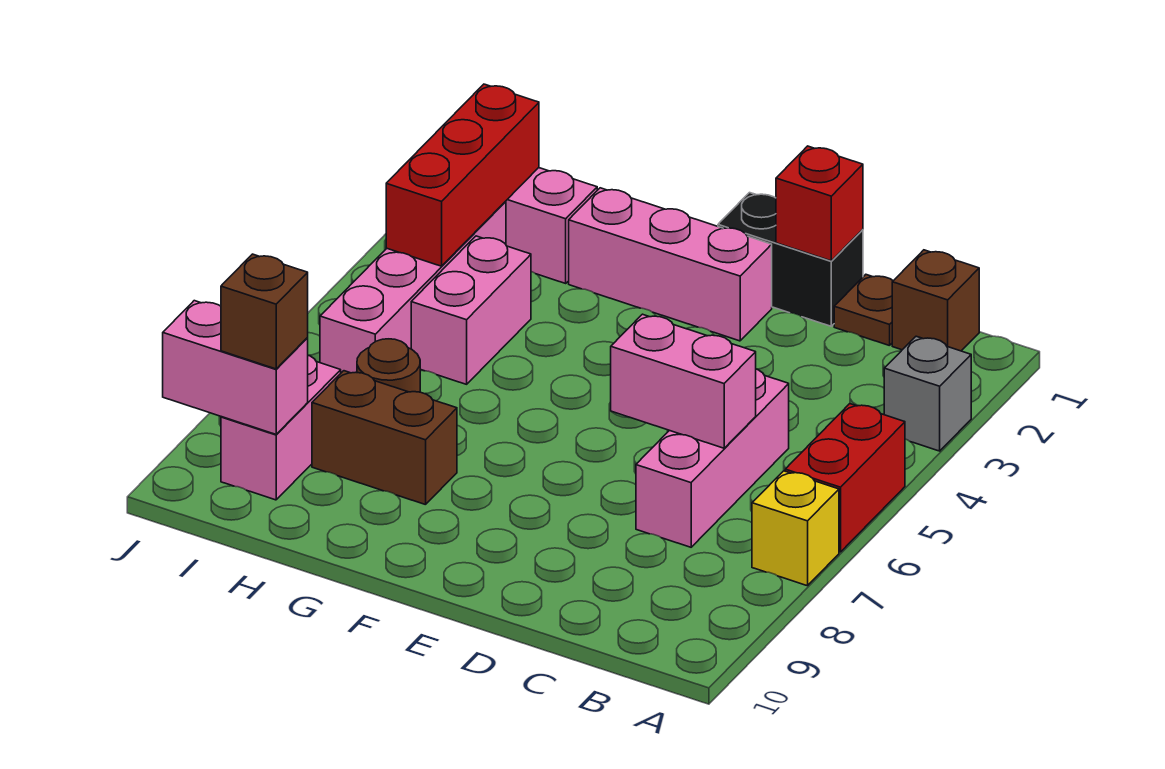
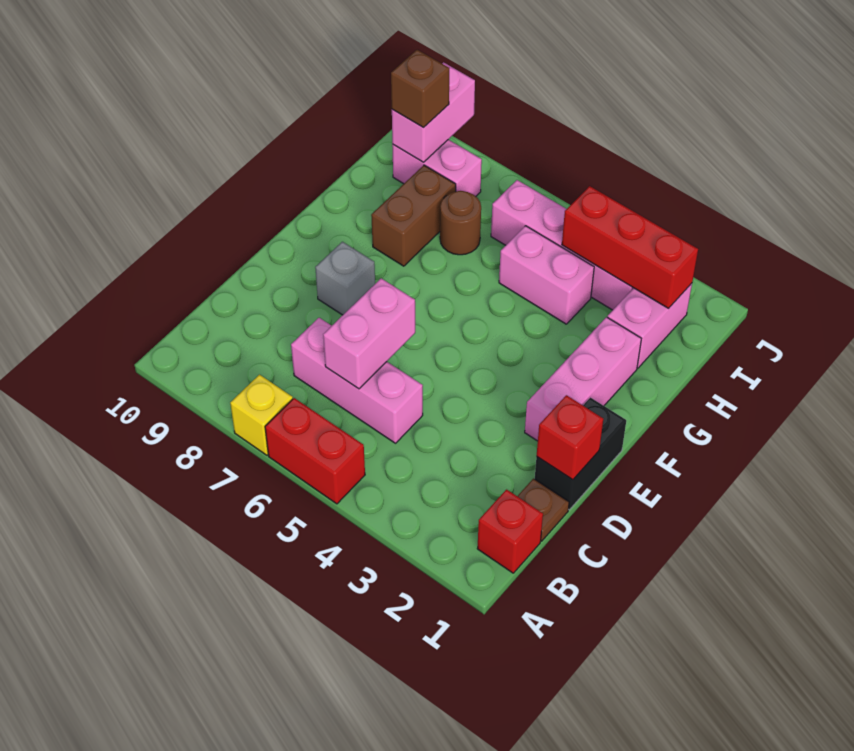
grey 1x1 brick [884,336,971,451] -> grey 1x1 brick moved to [315,242,375,315]
brown 1x1 brick [892,250,979,351] -> red 1x1 brick [477,490,543,573]

